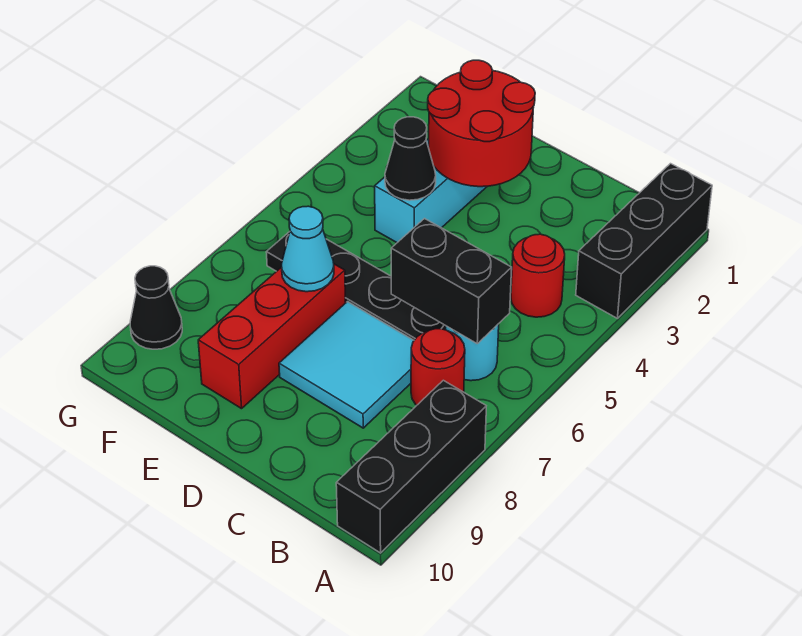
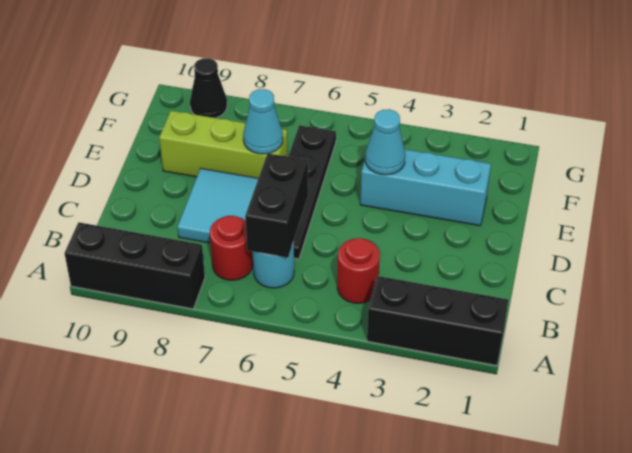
red 2x2 round brick [428,60,535,187] -> none
black 1x1 cone [385,117,436,200] -> cyan 1x1 cone [365,109,405,175]
red 1x3 brick [198,264,346,409] -> lime 1x3 brick [159,111,288,178]

